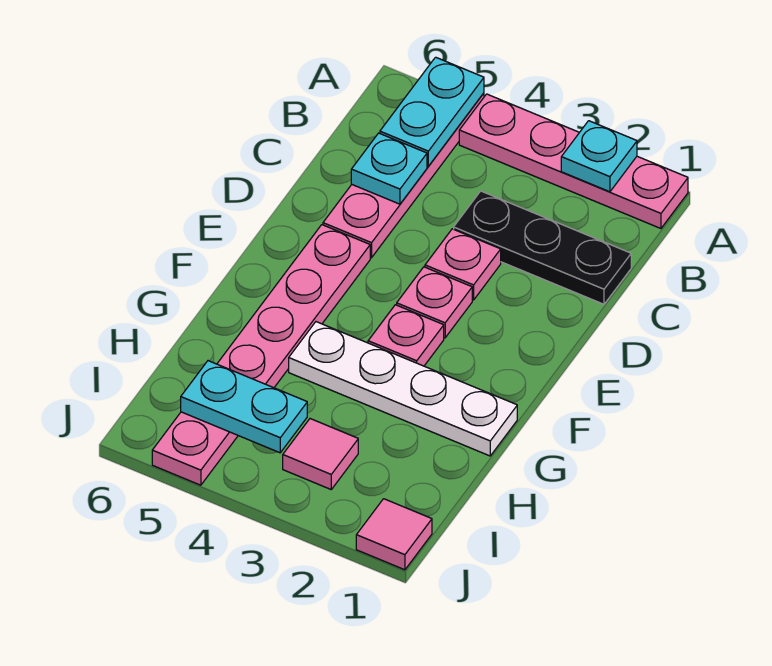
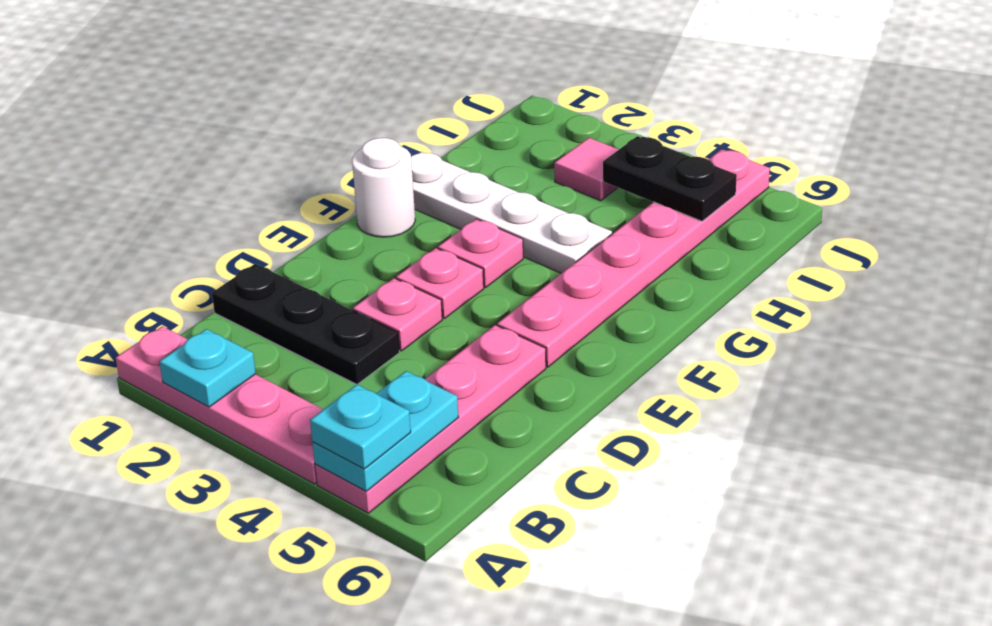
cyan 1x1 plate [351,133,427,204] -> cyan 1x1 plate moved to [310,384,411,469]
none -> white 1x1 round brick [352,138,415,237]
cyan 1x2 plate [181,361,307,453] -> black 1x2 plate [603,136,737,221]
pink 1x1 tile [356,499,432,570] -> none

